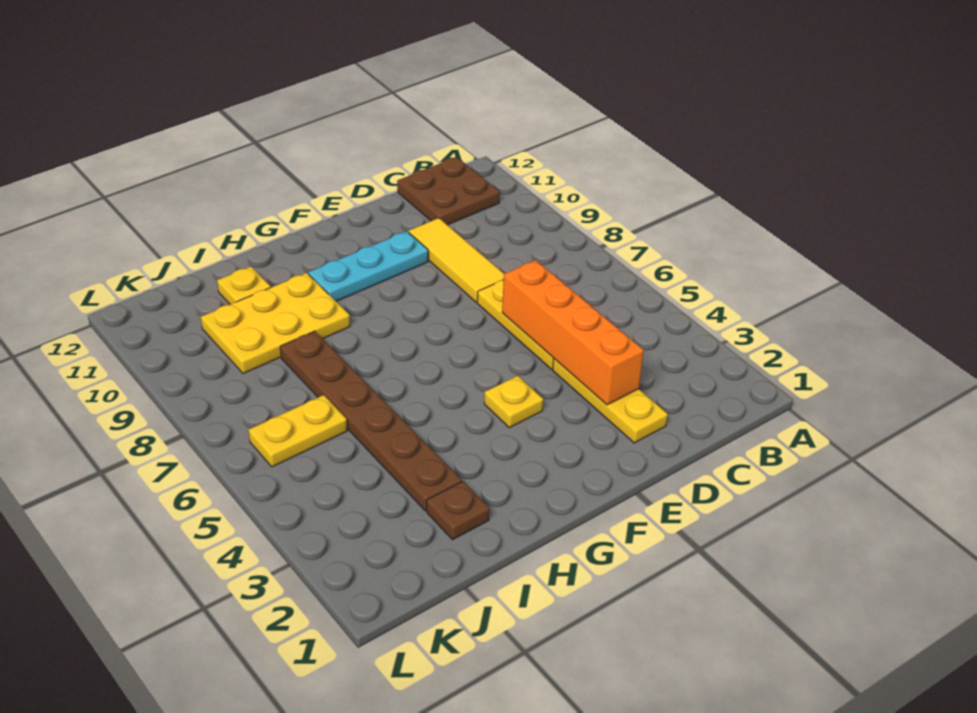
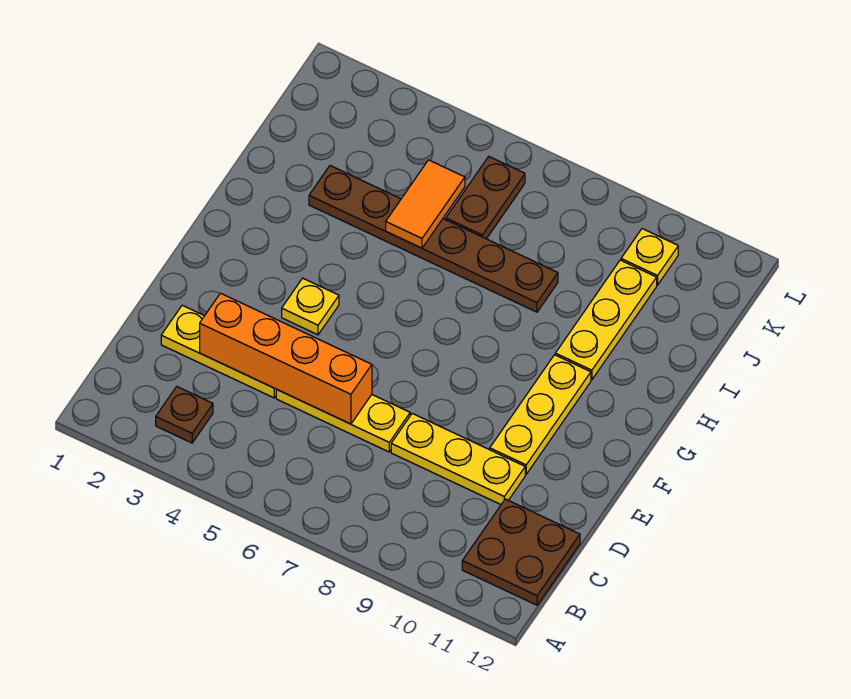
yellow 1x3 tile [409,218,504,302] -> yellow 1x3 plate [391,414,525,504]
cyan 1x3 plate [308,231,428,301] -> yellow 1x3 plate [490,355,591,474]
yellow 2x3 plate [201,273,350,374] -> yellow 1x3 plate [555,260,657,380]
brown 1x1 plate [427,481,489,540] -> brown 1x1 plate moved to [156,387,213,443]
none -> orange 1x2 tile [386,160,465,248]
yellow 1x1 plate [217,267,271,304] -> yellow 1x1 plate moved to [621,229,678,285]
yellow 1x2 plate [249,395,347,467] -> brown 1x2 plate [446,157,525,239]

